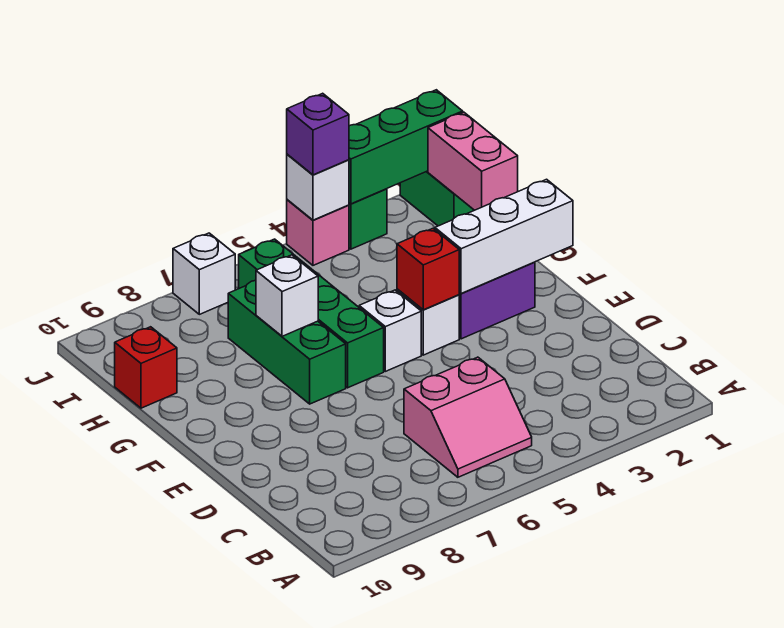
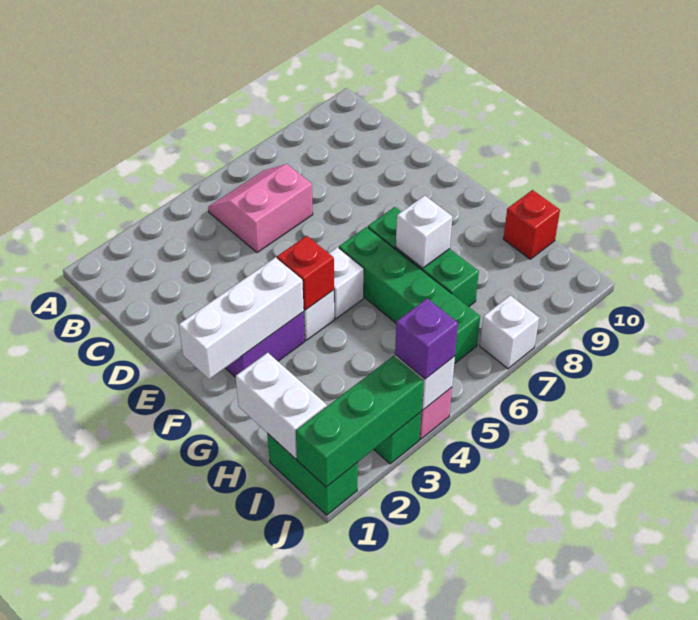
pink 1x2 brick [428,112,518,210] -> white 1x2 brick [236,353,327,459]

